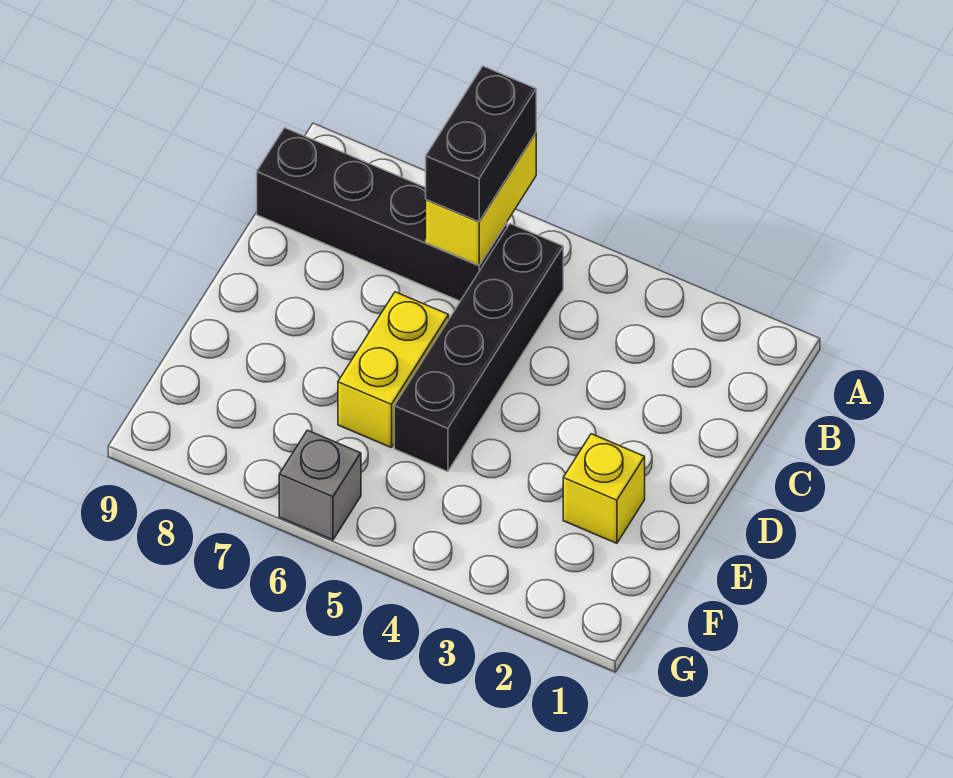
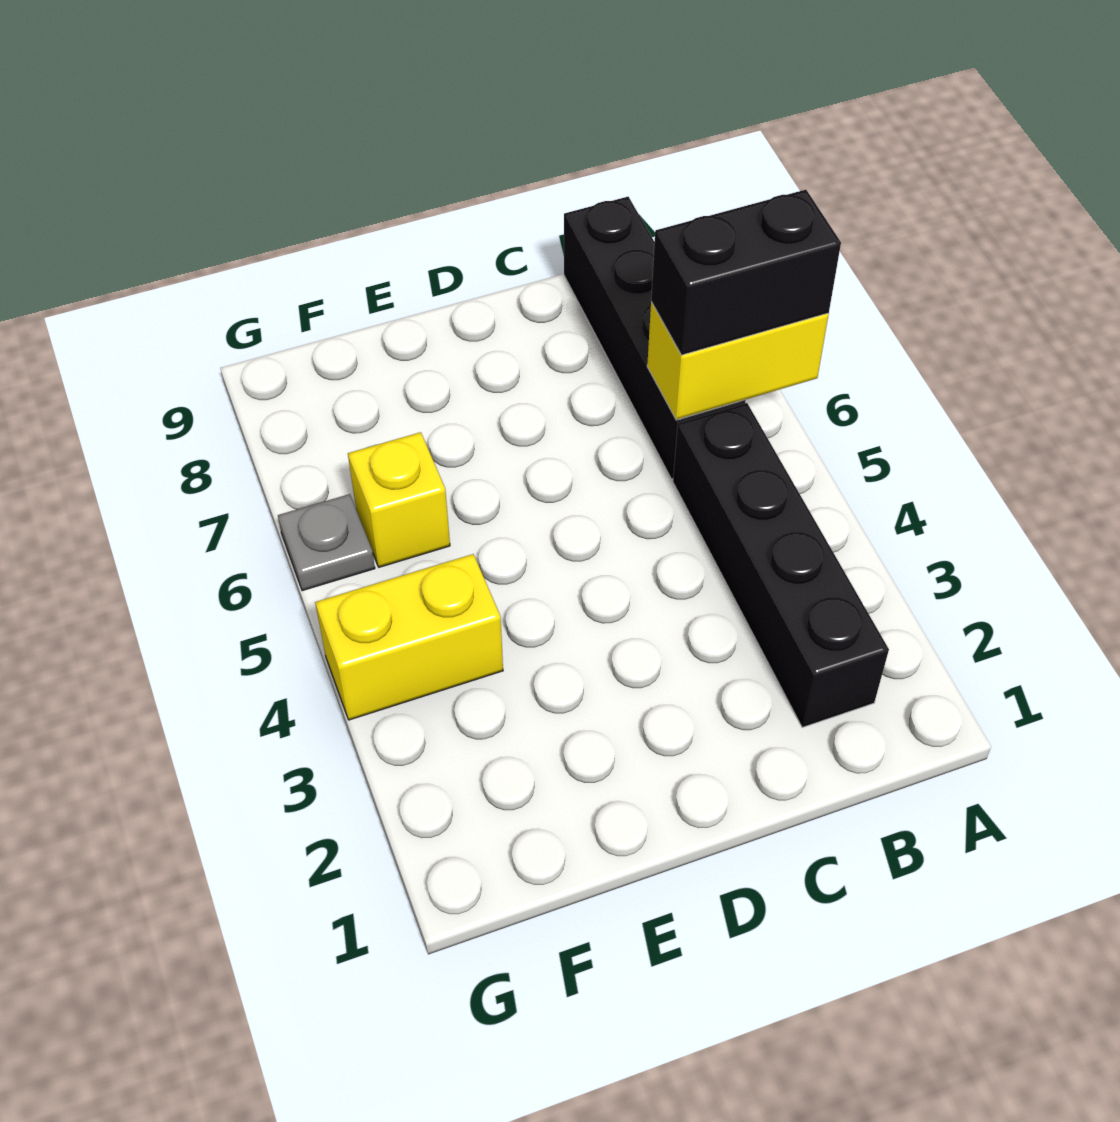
black 1x4 brick [394,224,563,472] -> black 1x4 brick turned to [673,403,889,727]
yellow 1x2 brick [338,292,449,448] -> yellow 1x2 brick moved to [315,554,503,720]
yellow 1x1 brick [563,434,645,543] -> yellow 1x1 brick moved to [348,432,450,567]
grey 1x1 brick [279,430,361,540] -> grey 1x1 plate [278,494,375,591]

